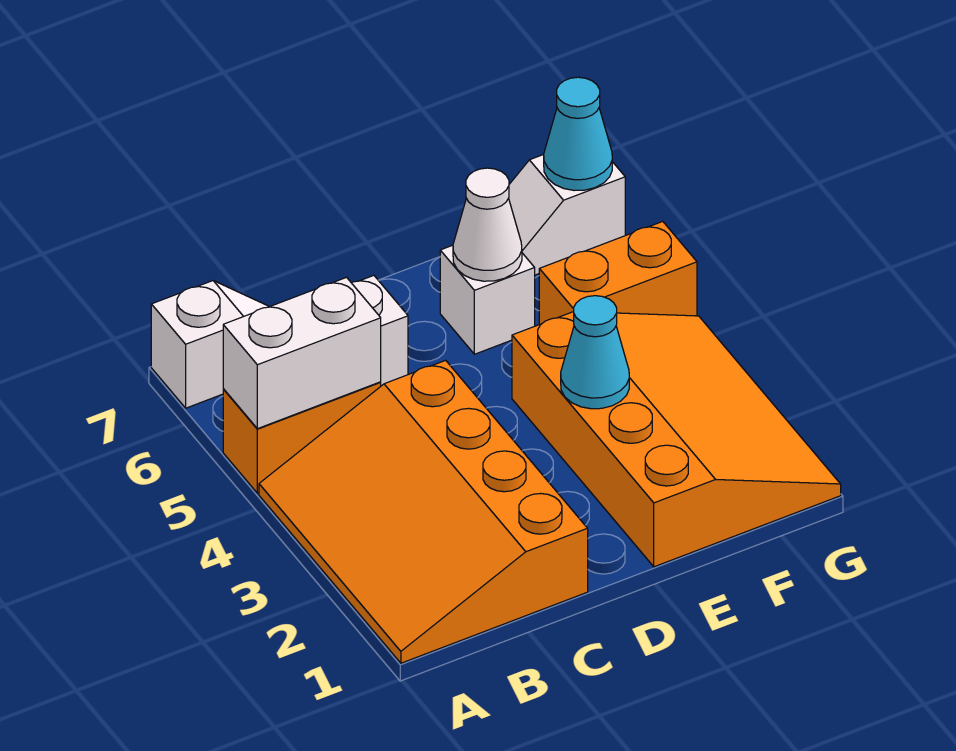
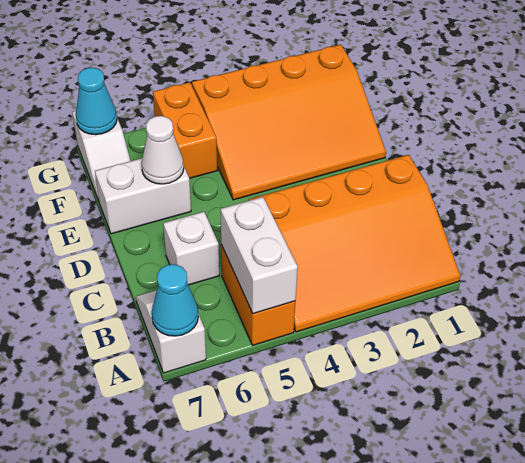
orange 3x4 slope [512,312,841,567] -> orange 3x4 slope turned to [192,45,386,200]
cyan 1x1 cone [561,296,629,409] -> cyan 1x1 cone moved to [152,264,198,336]
white 1x1 brick [440,245,535,354] -> white 1x2 brick [95,158,191,234]

